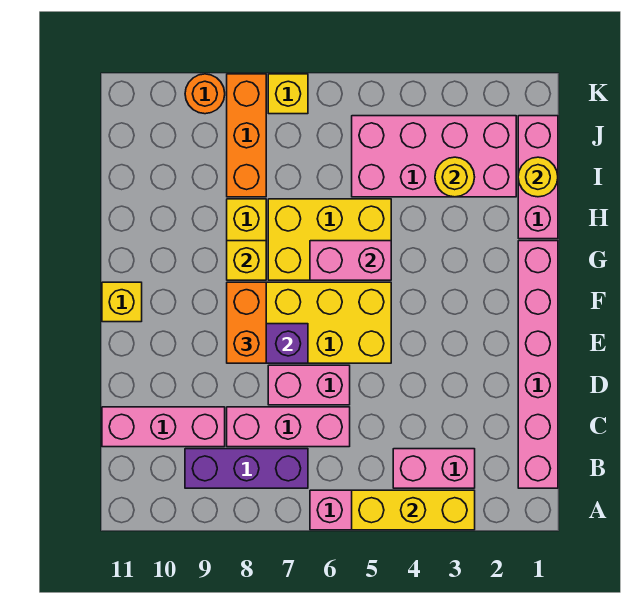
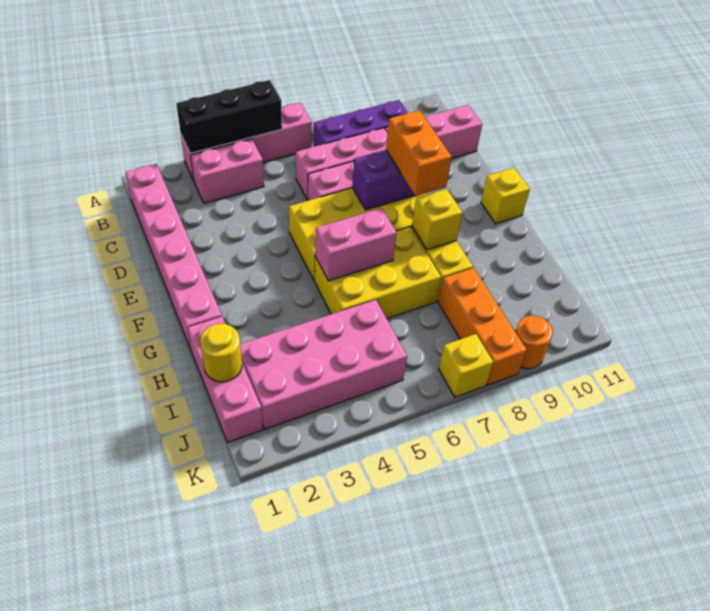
yellow 1x3 brick [352,490,475,530] -> black 1x3 brick [176,80,282,153]
yellow 1x1 round brick [435,157,475,197] -> none

